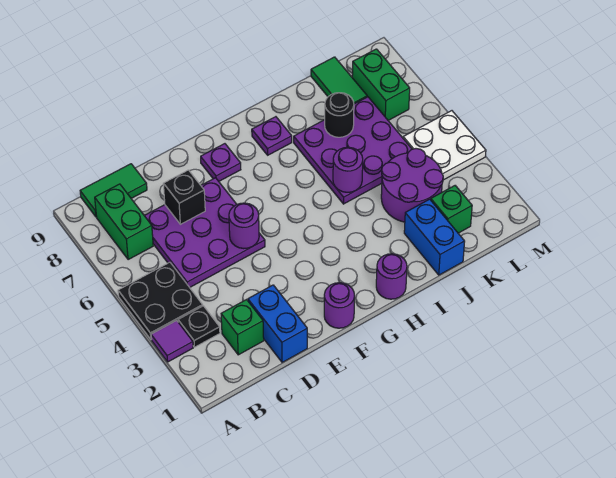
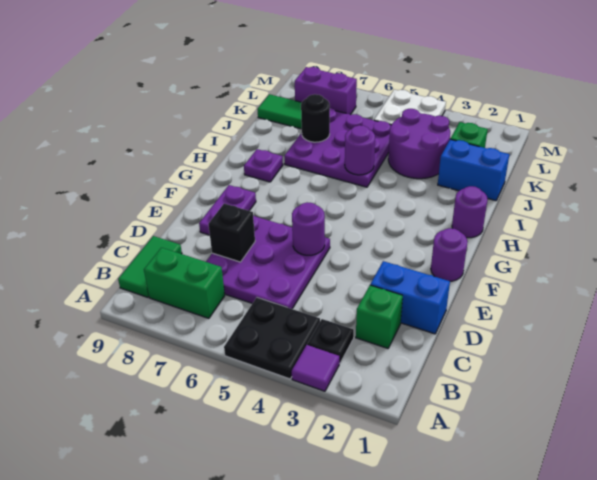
purple 1x1 plate [201,144,241,181] -> purple 1x2 plate [199,185,256,235]
green 1x2 brick [352,49,410,120] -> purple 1x2 brick [295,67,357,115]

